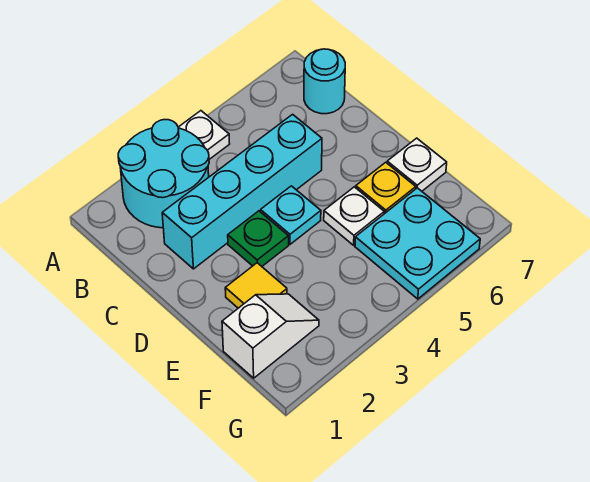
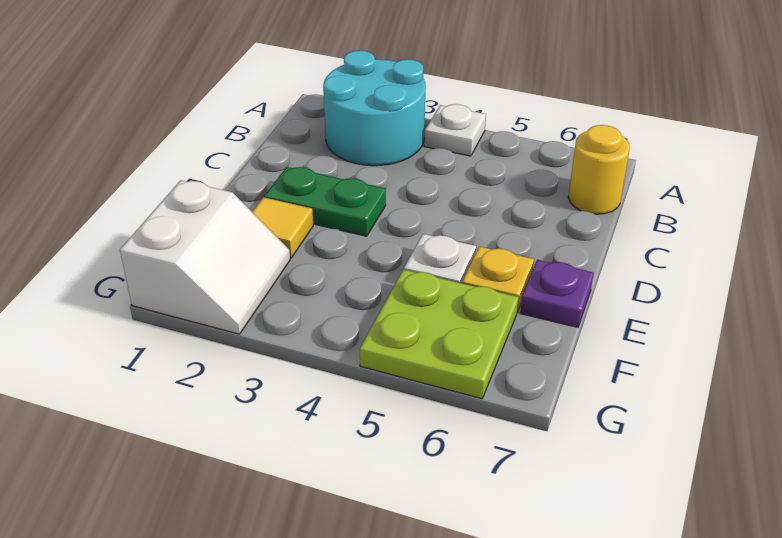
cyan 1x1 round brick [304,49,345,114] -> yellow 1x1 round brick [568,125,630,214]
cyan 1x4 brick [162,114,322,269] -> none
green 1x1 plate [228,211,289,266] -> green 1x2 plate [264,167,386,236]
cyan 1x1 plate [261,186,321,244] -> none
white 1x1 plate [387,138,447,191] -> purple 1x1 plate [520,260,594,327]
white 1x2 slope [222,294,319,378] -> white 2x2 slope [120,180,290,334]
cyan 2x2 plate [355,188,480,299] -> lime 2x2 plate [360,270,518,399]

